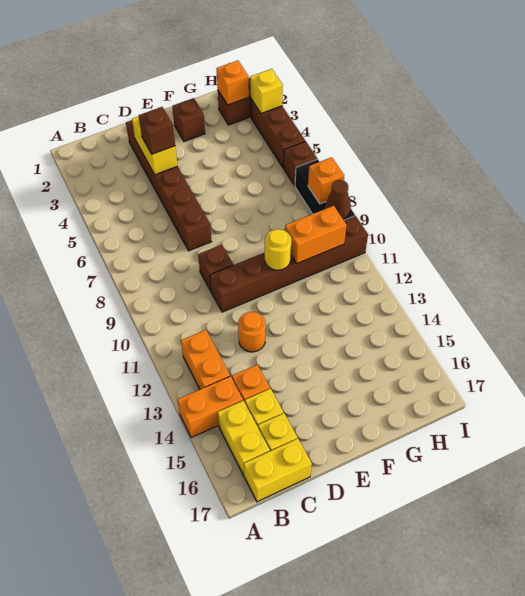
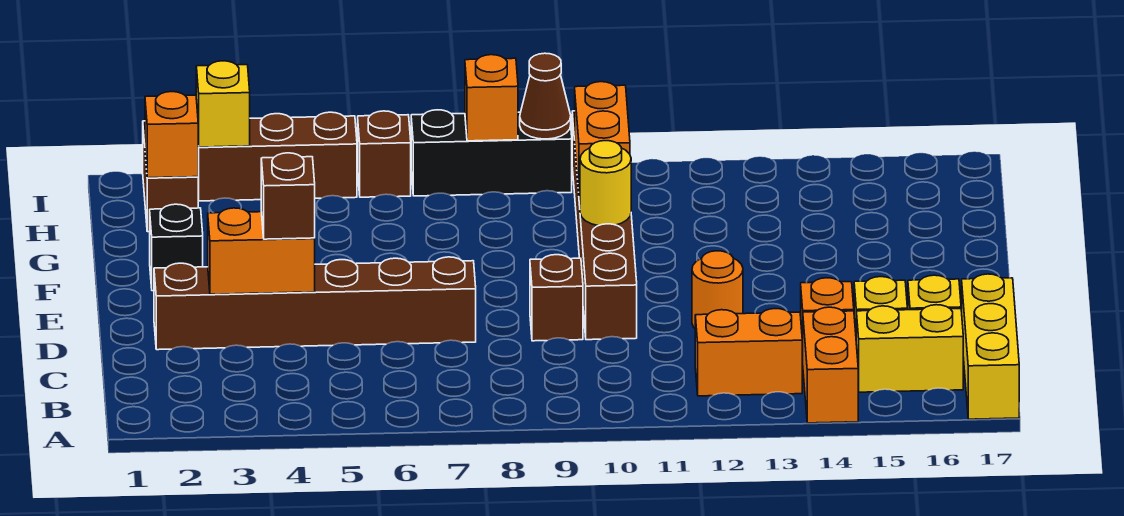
yellow 1x2 brick [244,438,312,502] -> yellow 1x3 brick [962,274,1019,419]
yellow 1x2 brick [132,117,178,175] -> orange 1x2 brick [208,208,315,294]
brown 1x1 brick [172,98,205,141] -> black 1x1 brick [150,204,203,291]

